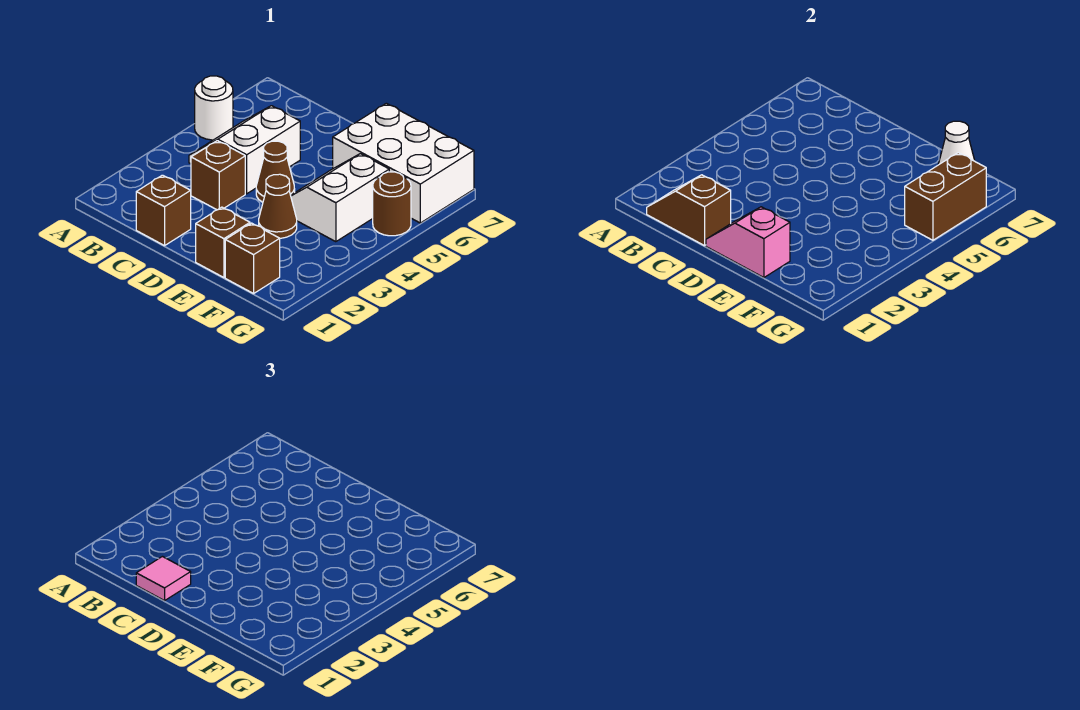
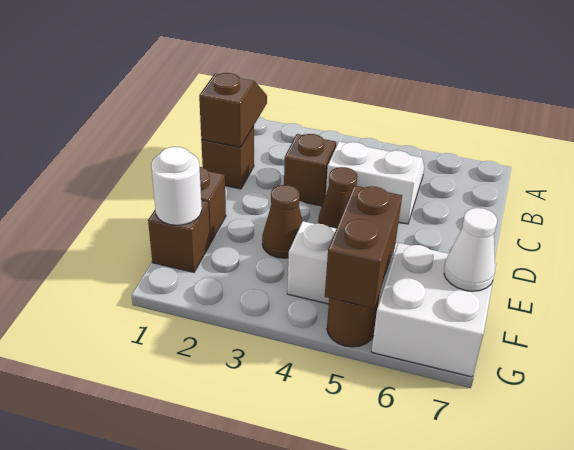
white 1x1 round brick [195,76,233,140] -> white 1x1 round brick moved to [151,147,202,225]
pink 1x1 tile [136,557,191,601] -> none
pink 1x2 slope [706,207,790,278] -> none
white 2x3 brick [333,103,474,223] -> white 2x2 brick [371,243,496,377]
brown 1x2 brick [905,153,986,240] -> brown 1x2 brick turned to [325,185,402,308]

